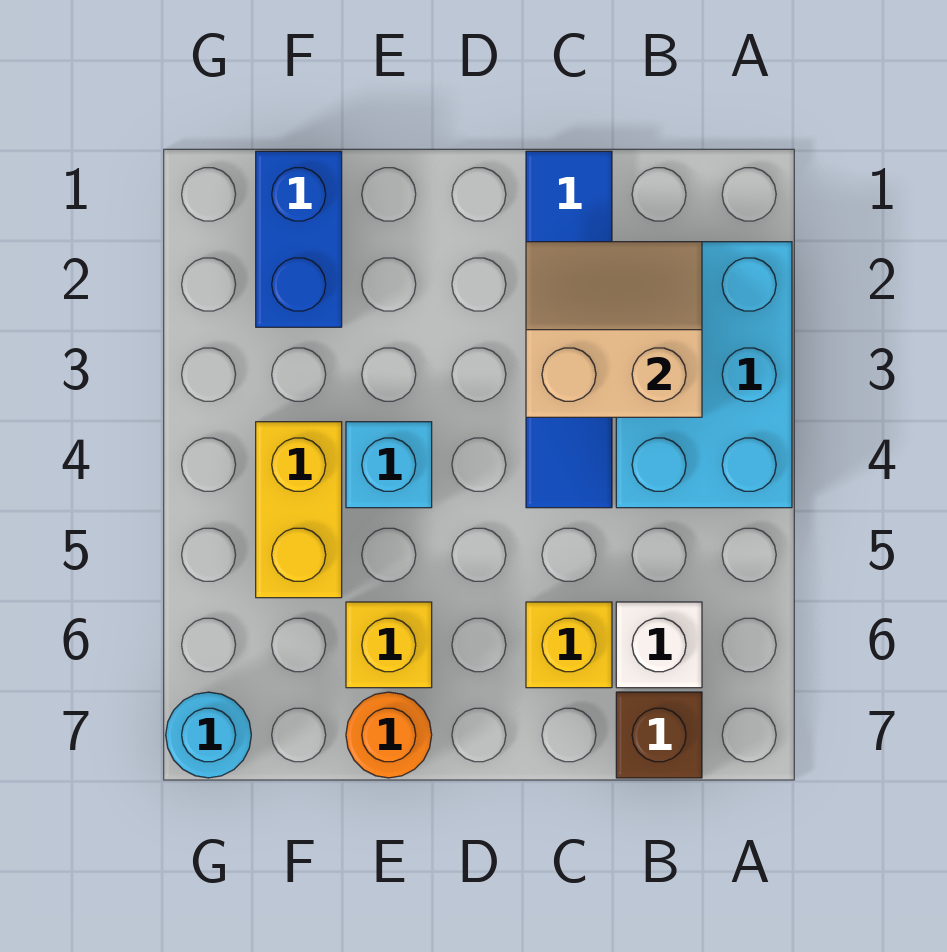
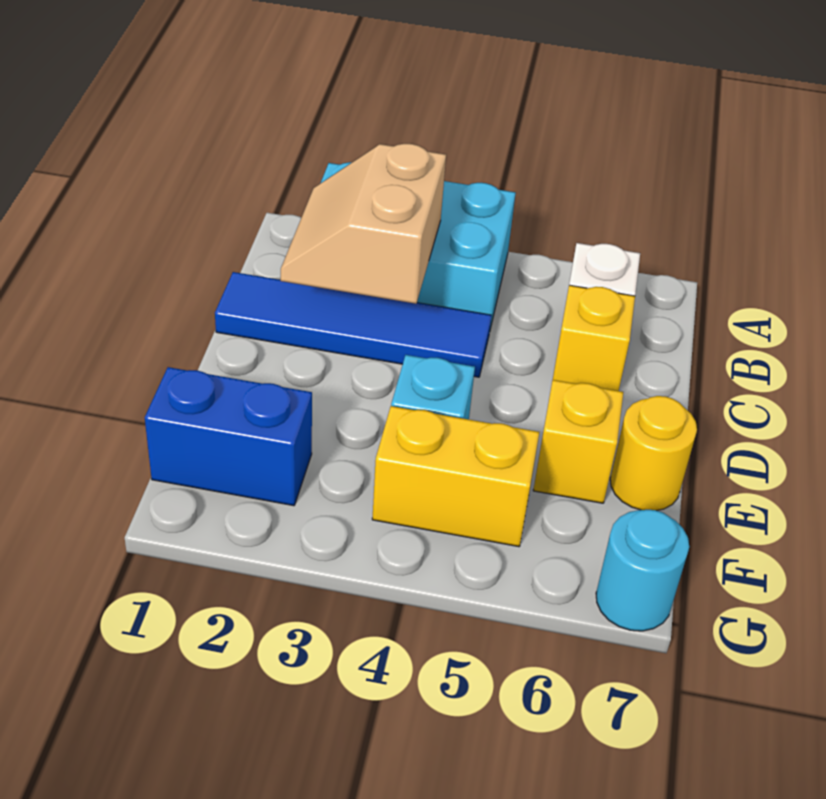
brown 1x1 brick [616,692,702,778] -> none
orange 1x1 round brick [346,692,432,778] -> yellow 1x1 round brick [610,396,697,511]

